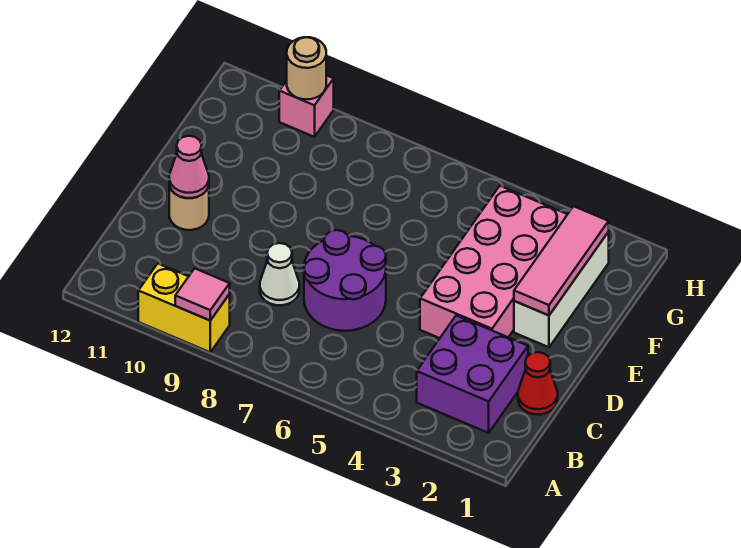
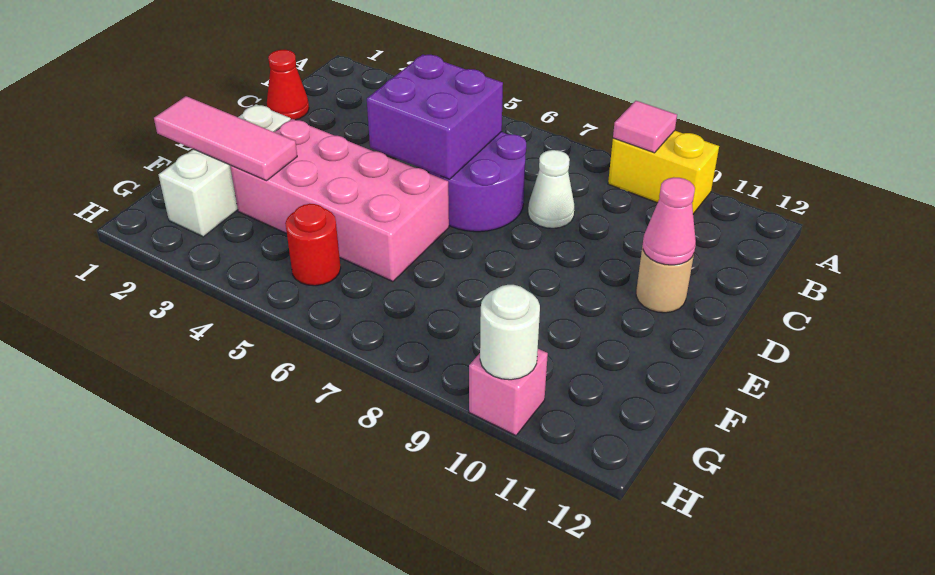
purple 2x2 brick [417,316,528,433] -> purple 2x2 brick moved to [367,55,503,179]
pink 2x4 brick [420,186,568,338] -> pink 2x4 brick turned to [230,119,449,281]
pink 1x3 tile [514,206,609,315] -> pink 1x3 tile turned to [154,96,297,181]
none -> red 1x1 round brick [285,204,341,286]
tan 1x1 round brick [287,37,326,99] -> white 1x1 round brick [480,285,540,380]

